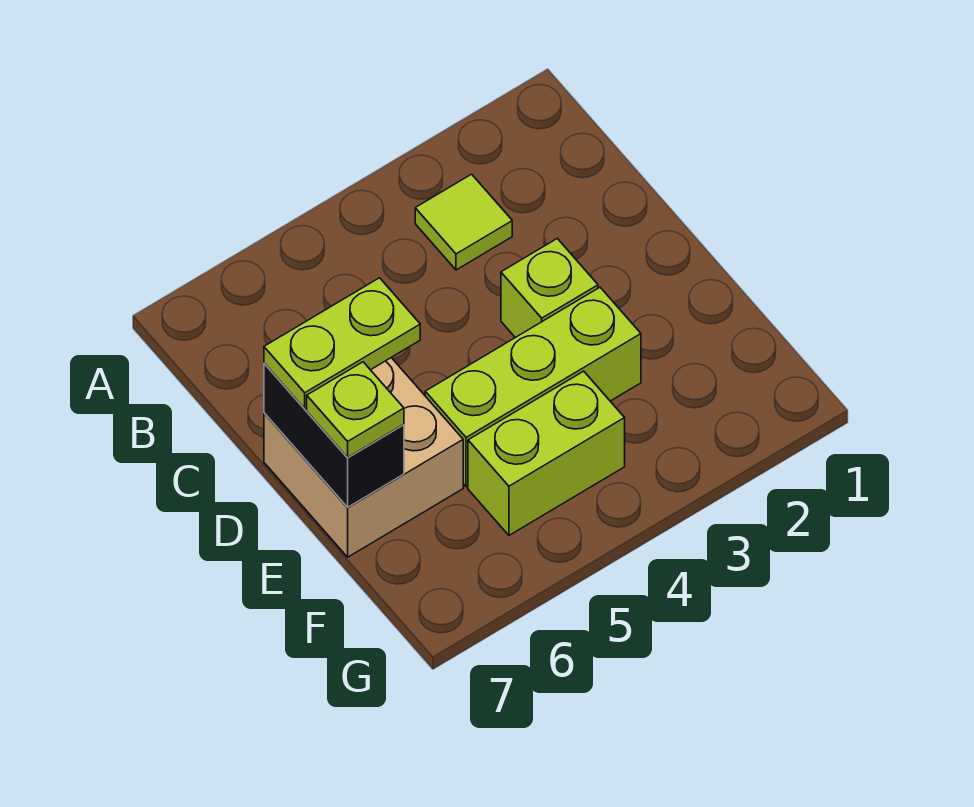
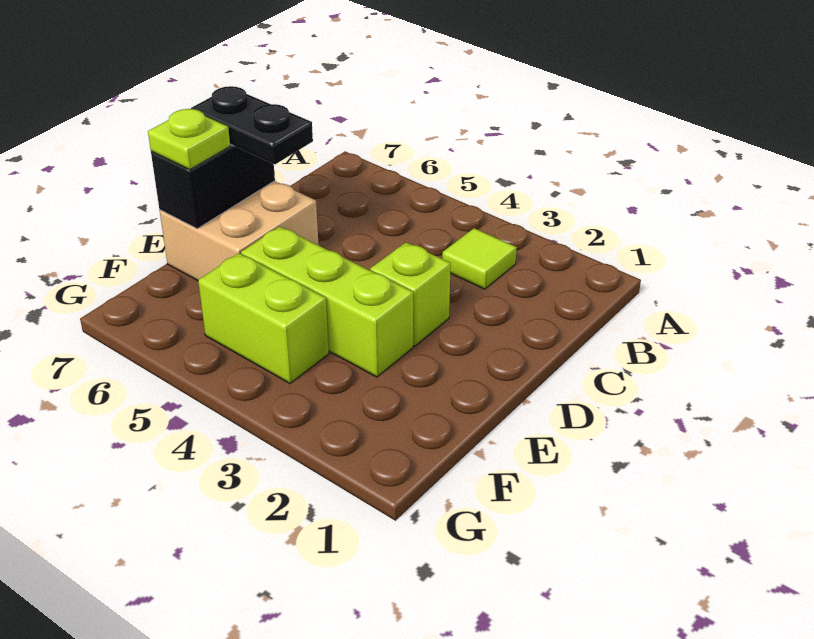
lime 1x2 plate [264,278,420,409] -> black 1x2 plate [191,86,313,164]

